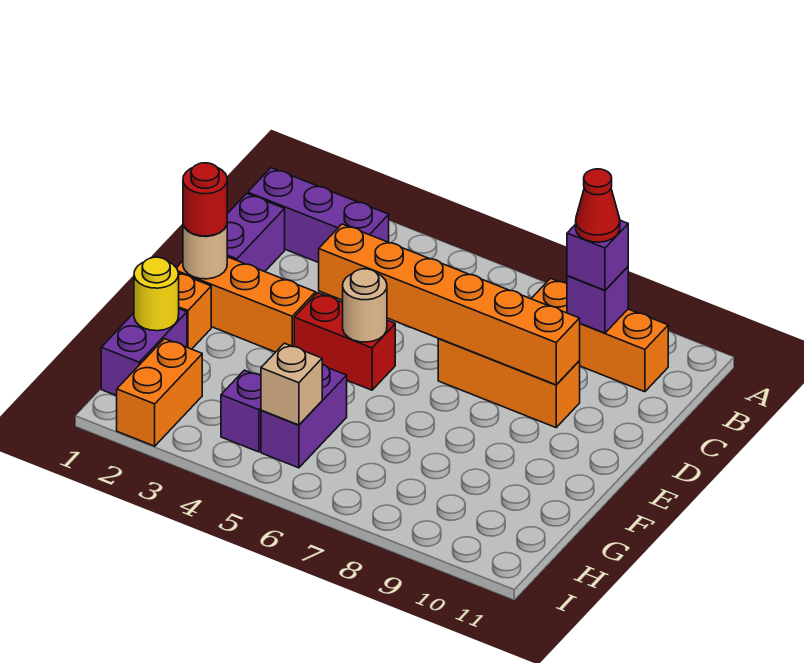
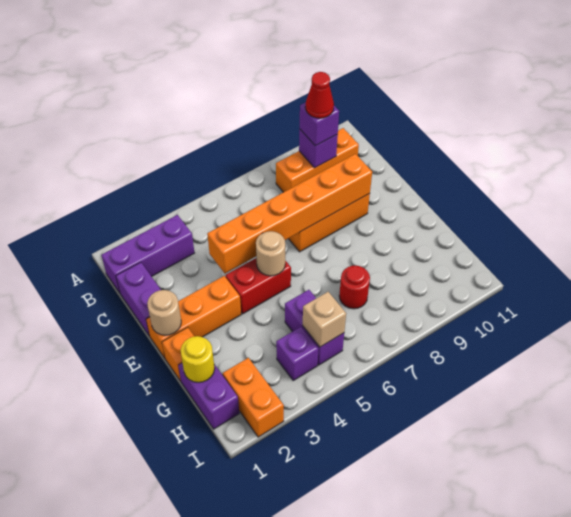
red 1x1 round brick [183,163,227,236] -> red 1x1 round brick moved to [339,265,370,309]

